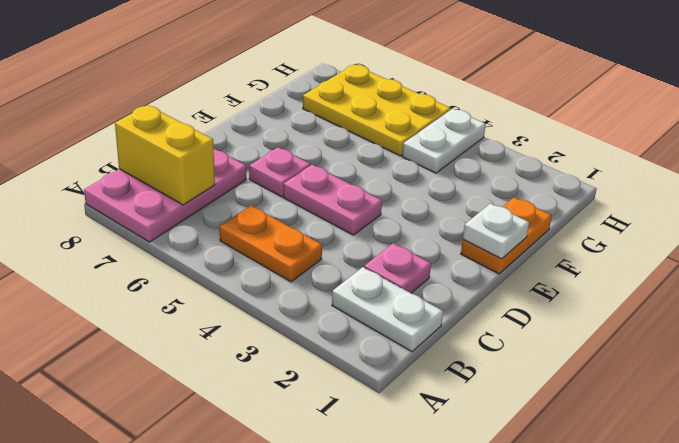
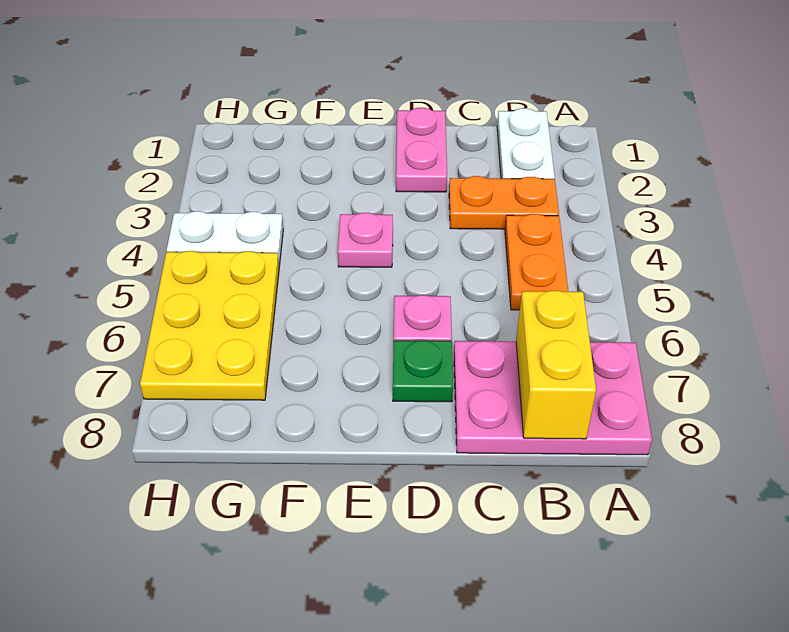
pink 1x1 plate [364,243,431,293] -> pink 1x1 plate moved to [338,213,393,267]
pink 1x2 plate [283,165,382,235] -> pink 1x2 plate moved to [396,108,447,192]
none -> green 1x1 plate [393,341,453,402]
orange 1x2 plate [461,197,552,274] -> orange 1x2 plate moved to [449,176,559,229]
white 1x1 plate [463,203,529,259] -> none

